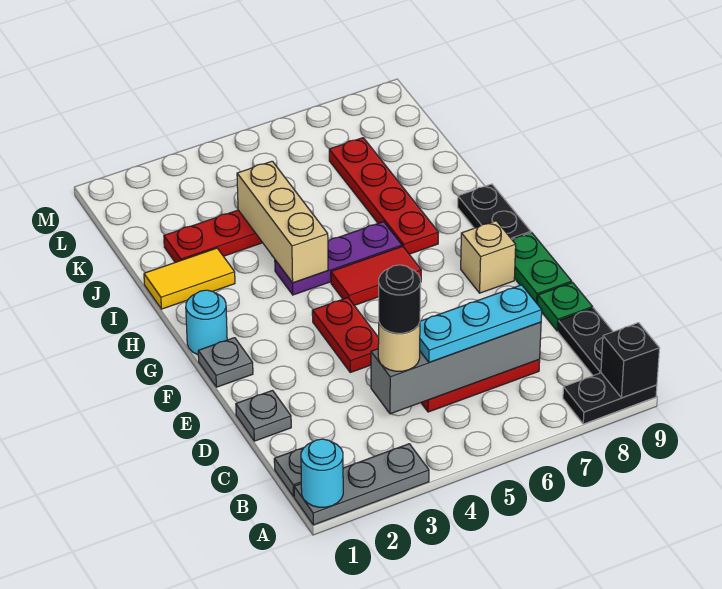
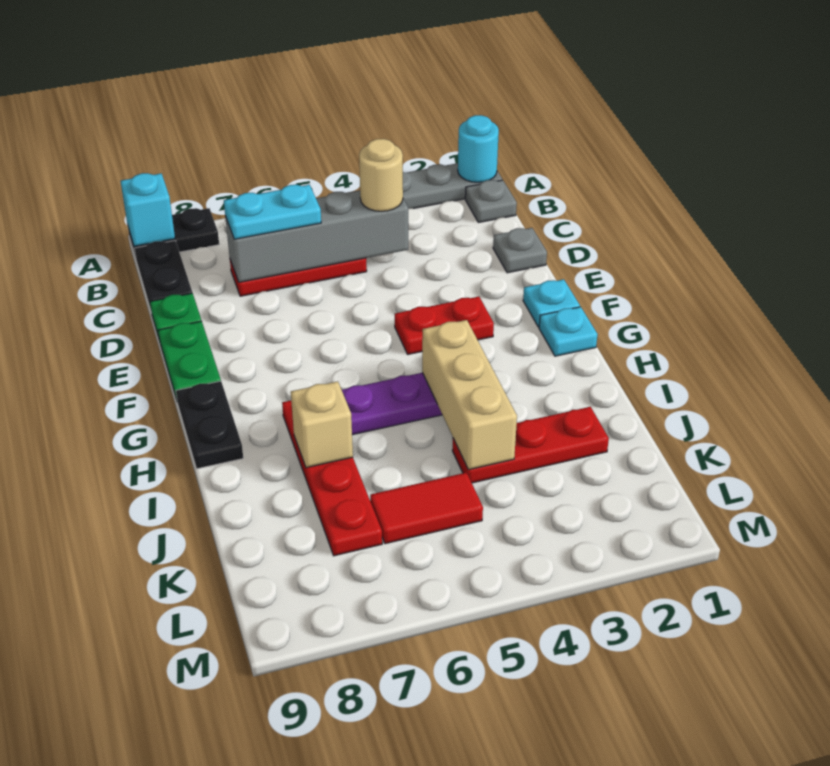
black 1x1 brick [601,323,660,398] -> cyan 1x1 brick [121,173,175,246]
black 1x1 round brick [379,265,421,333] -> none
cyan 1x3 plate [420,285,542,362] -> cyan 1x2 plate [224,185,321,239]
red 1x2 plate [312,298,379,372] -> red 1x2 plate turned to [395,297,494,354]
grey 1x1 plate [198,338,253,387] -> cyan 1x1 plate [523,279,580,327]
tan 1x1 brick [461,221,516,293] -> tan 1x1 brick moved to [291,381,353,468]
cyan 1x1 round brick [186,290,227,355] -> cyan 1x1 plate [539,307,598,356]
red 1x2 tile [331,246,421,306] -> red 1x2 tile moved to [370,473,483,544]
yellow 1x2 tile [144,248,235,309] -> none

